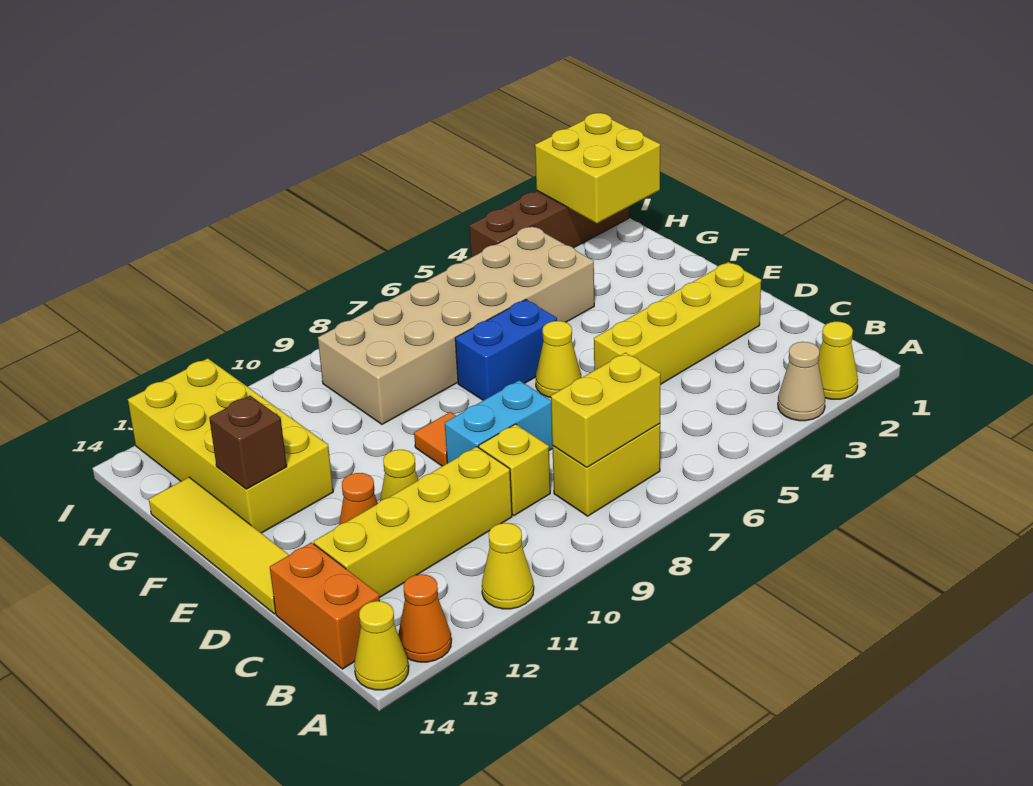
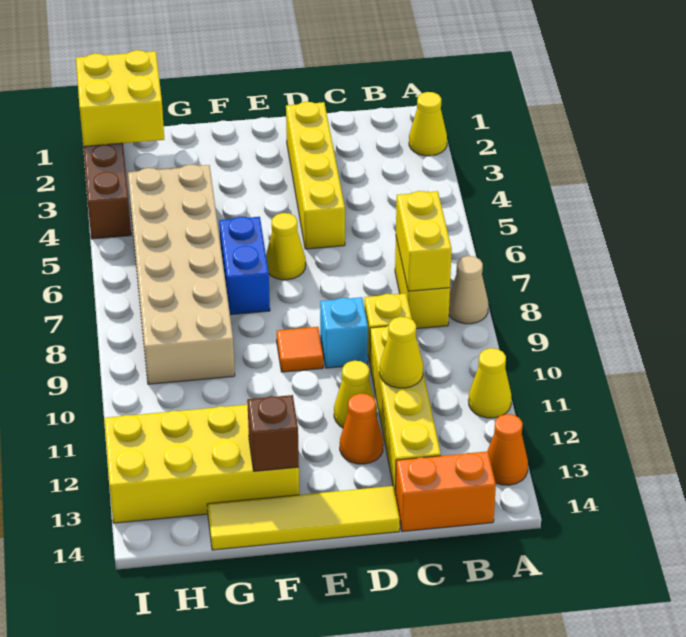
tan 1x1 cone [778,342,825,421] -> tan 1x1 cone moved to [449,256,488,324]
yellow 1x1 cone [354,601,409,690] -> yellow 1x1 cone moved to [380,317,423,388]
cyan 1x2 brick [445,380,553,463] -> cyan 1x1 brick [320,297,368,368]

